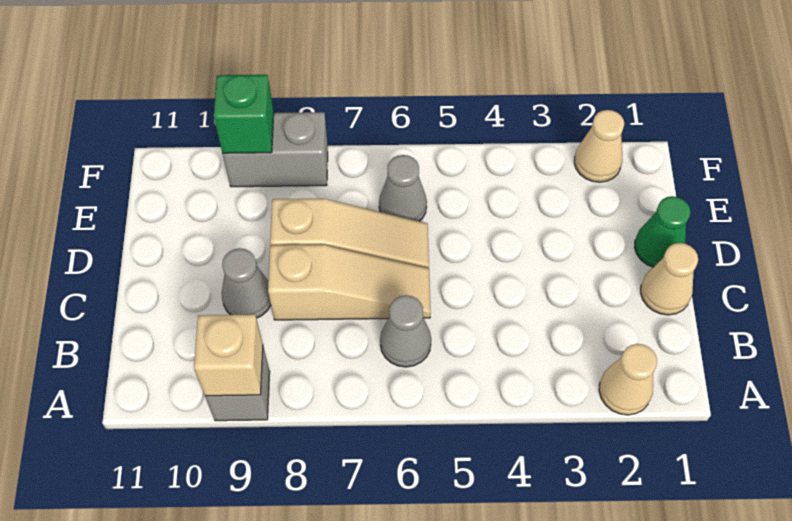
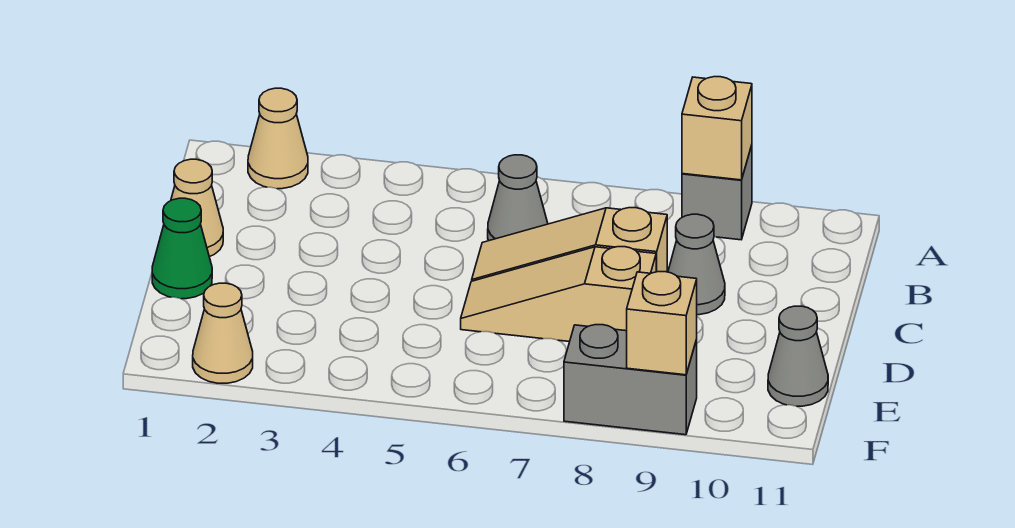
grey 1x1 cone [379,155,427,221] -> grey 1x1 cone moved to [768,306,828,406]
green 1x1 brick [214,75,274,153] -> tan 1x1 brick [627,272,697,375]

